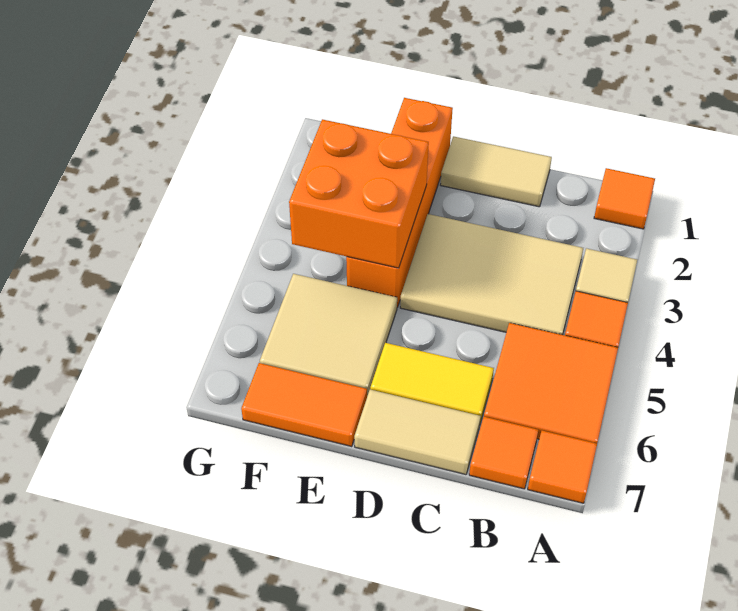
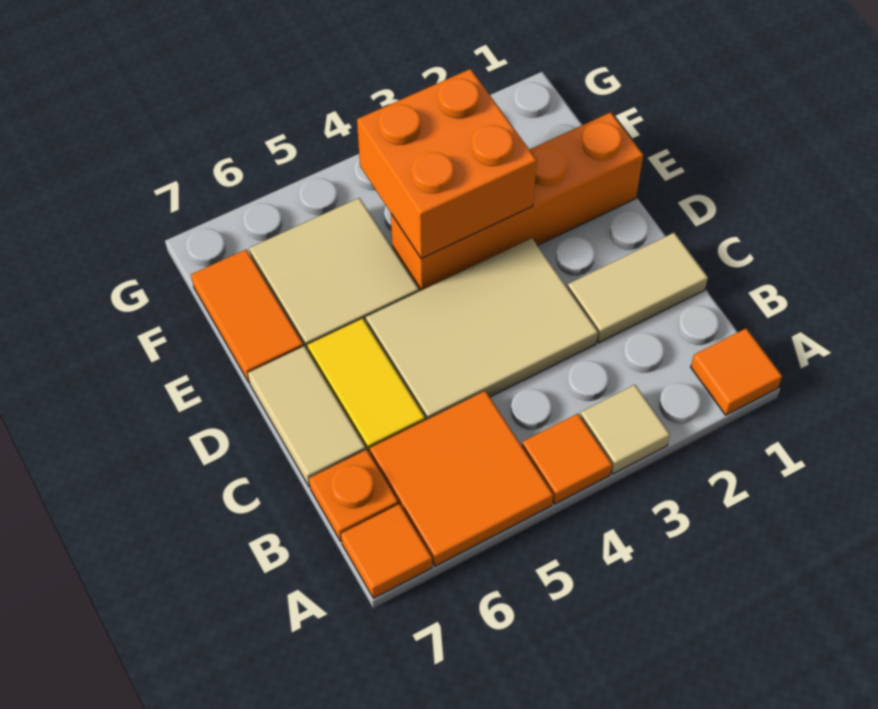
tan 2x3 tile [400,214,583,335] -> tan 2x3 tile turned to [366,238,598,420]
orange 1x1 tile [469,417,538,489] -> orange 1x1 plate [309,450,398,541]
tan 1x2 tile [440,136,552,207] -> tan 1x2 tile turned to [568,233,708,343]

